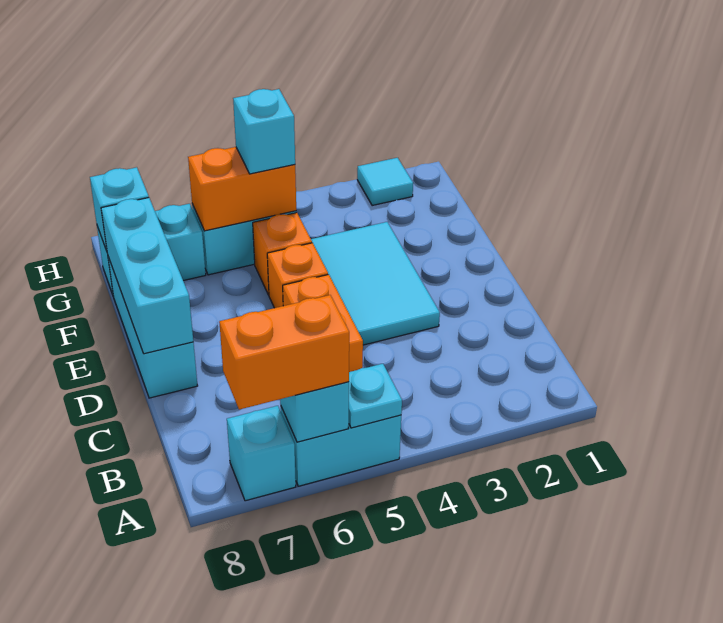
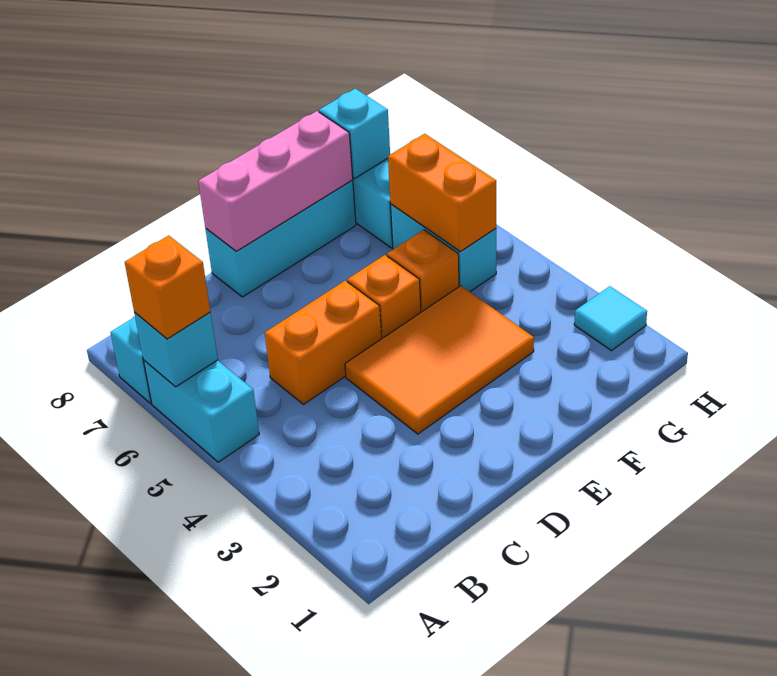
cyan 1x1 plate [349,364,402,428] -> none
orange 1x2 brick [219,295,349,410] -> orange 1x1 brick [125,235,210,339]
cyan 2x3 tile [311,222,440,345] -> orange 2x3 tile [345,286,534,434]
cyan 1x3 brick [101,198,193,354] -> pink 1x3 brick [198,111,353,251]
cyan 1x1 brick [233,89,295,174] -> none

